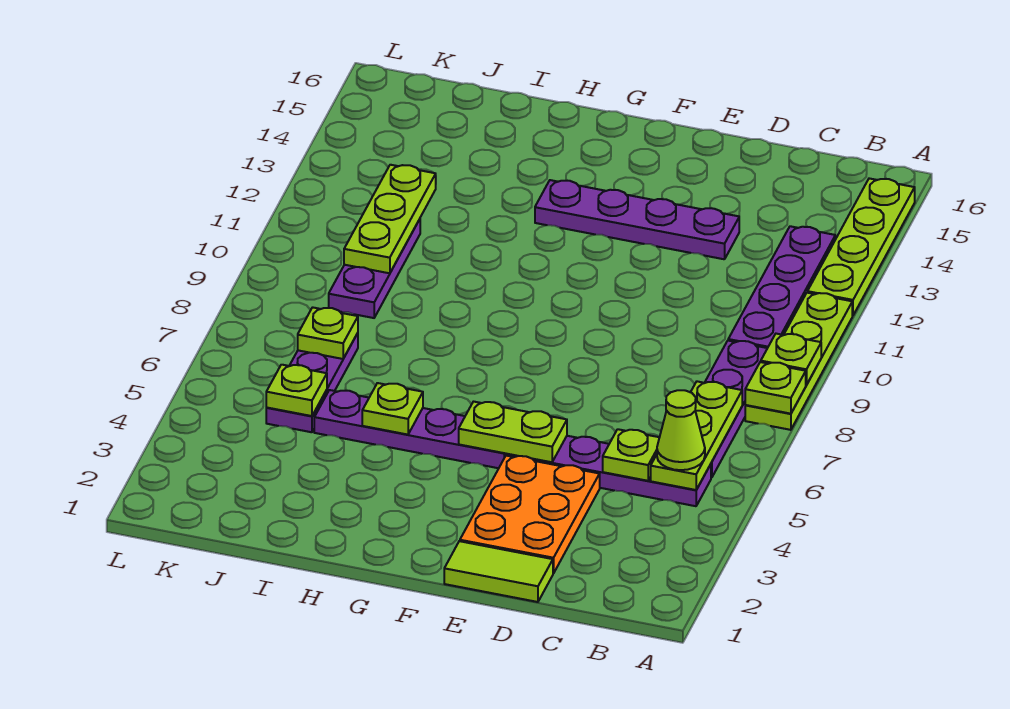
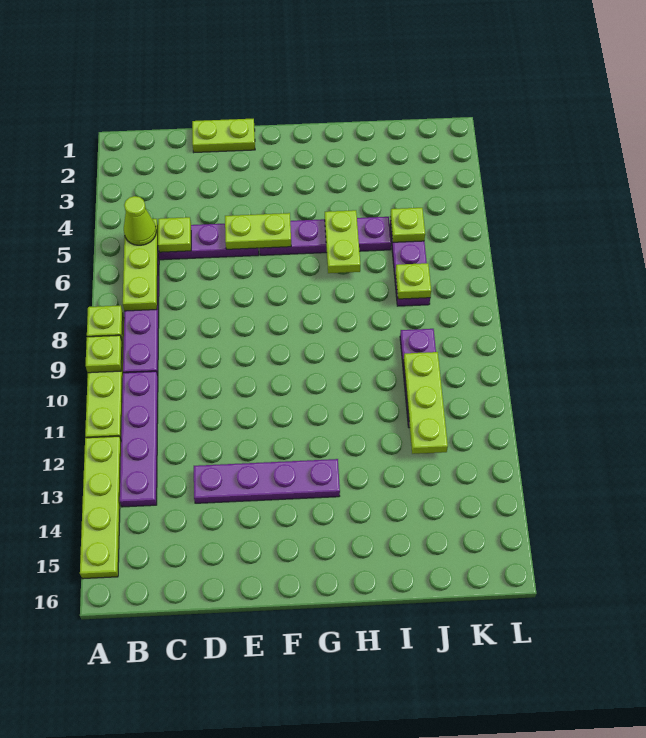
lime 1x2 tile [444,541,553,602] -> lime 1x2 plate [192,119,255,152]
orange 2x3 plate [460,456,600,573] -> none
lime 1x1 plate [362,383,423,435] -> lime 1x2 plate [325,210,360,273]

